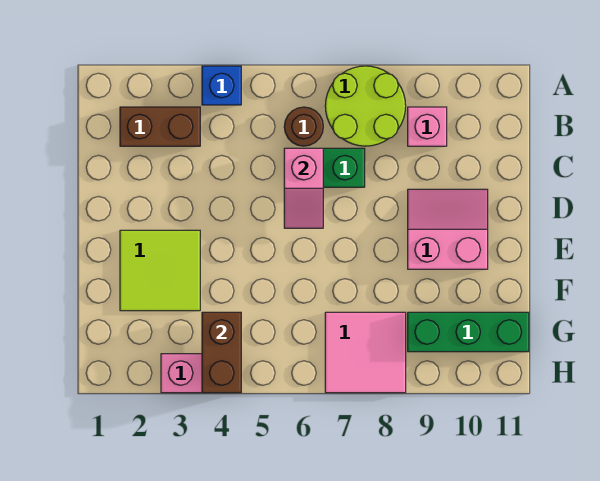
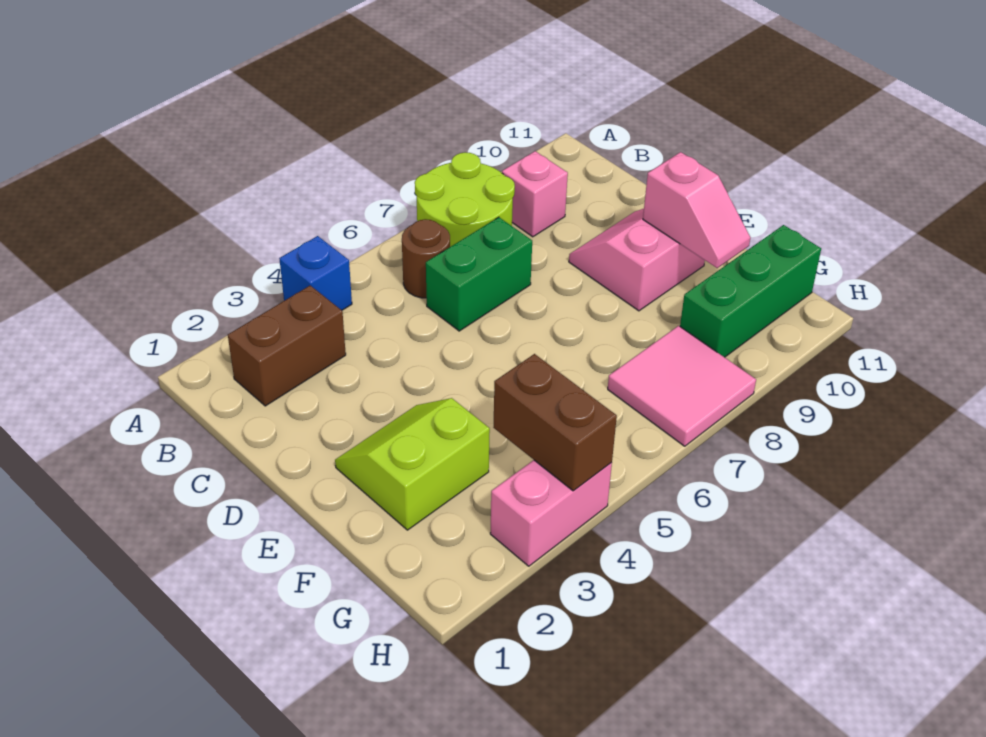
pink 1x2 slope [284,148,323,228] -> pink 1x2 slope moved to [643,152,751,268]
lime 2x2 tile [120,230,200,311] -> lime 2x2 slope [335,398,490,530]

